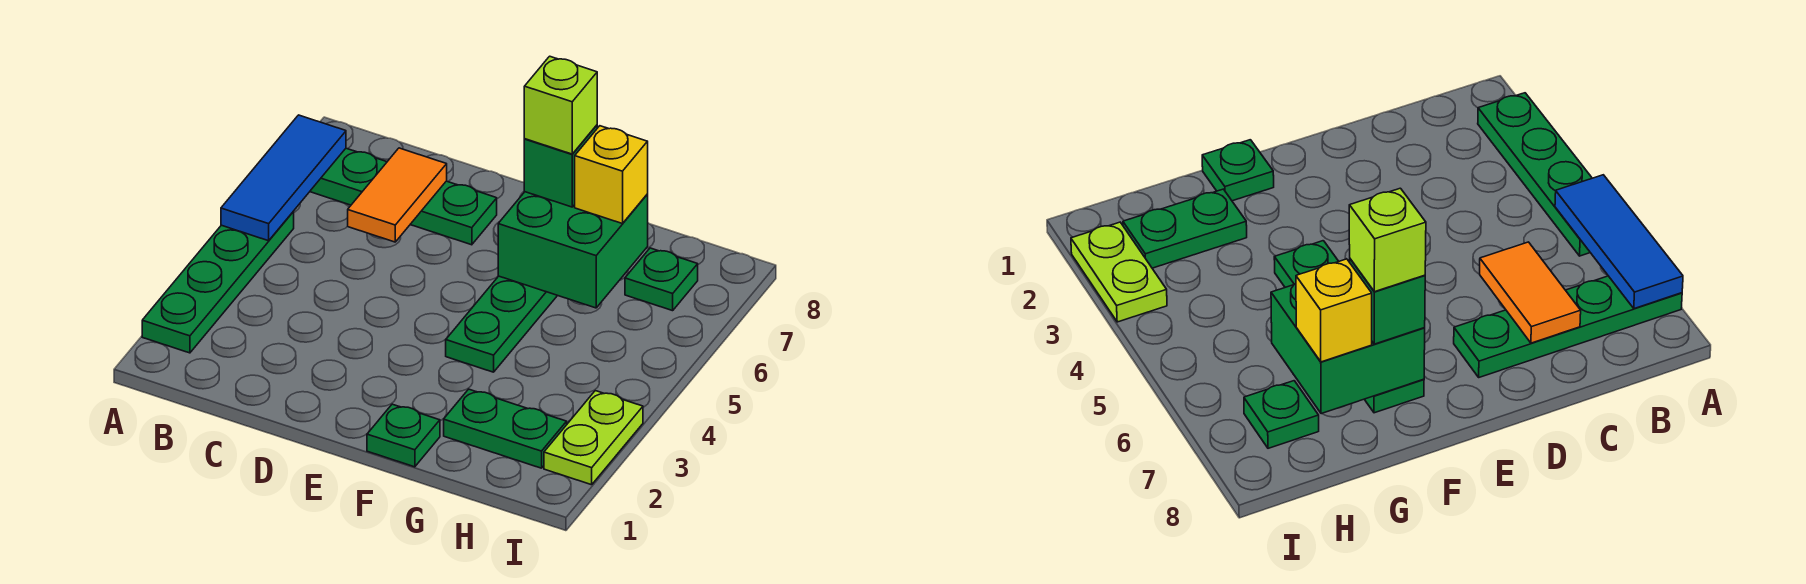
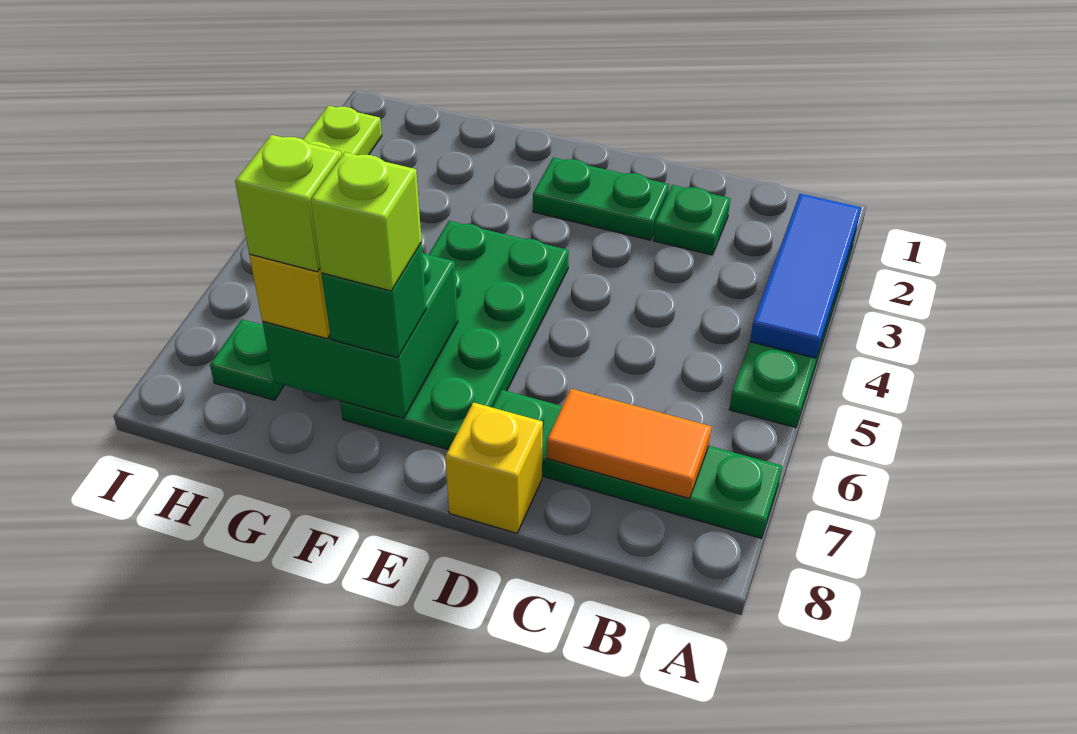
blue 1x3 tile [221,115,346,241] -> blue 1x3 tile moved to [750,194,861,358]
orange 1x2 tile [348,148,447,242] -> orange 1x2 tile turned to [547,389,712,498]
none -> yellow 1x1 brick [445,402,543,533]
green 1x1 plate [367,404,440,467] -> green 1x1 plate moved to [653,185,730,255]
green 1x4 plate [446,276,557,372] -> green 2x4 plate [340,221,569,450]
green 1x2 plate [444,389,567,468] -> green 1x2 plate moved to [533,157,669,240]
none -> lime 1x1 brick [235,135,342,272]

